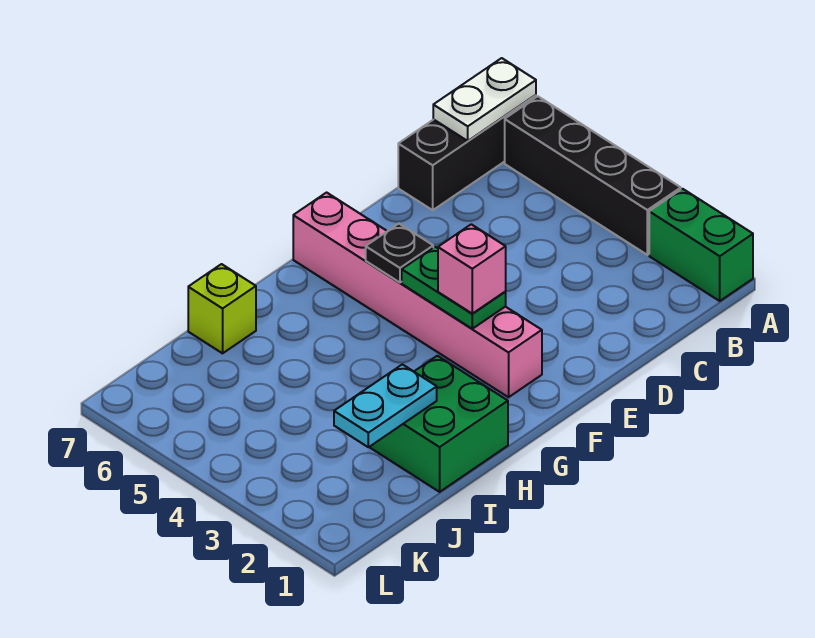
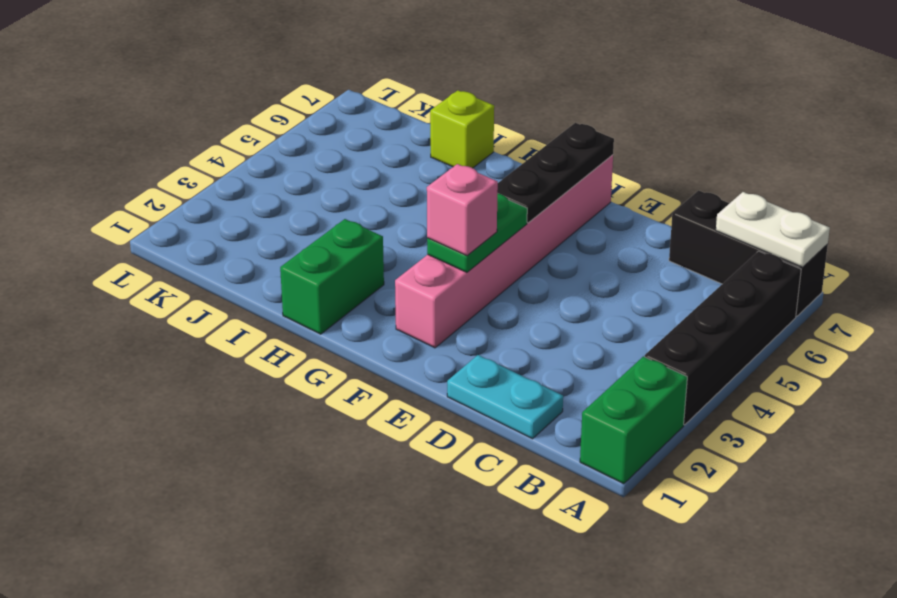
black 1x1 plate [366,224,433,282] -> black 1x3 plate [497,123,614,223]
green 2x2 brick [370,356,508,492] -> green 1x2 brick [280,219,384,334]
cyan 1x2 plate [334,364,437,447] -> cyan 1x2 plate moved to [447,355,563,439]

